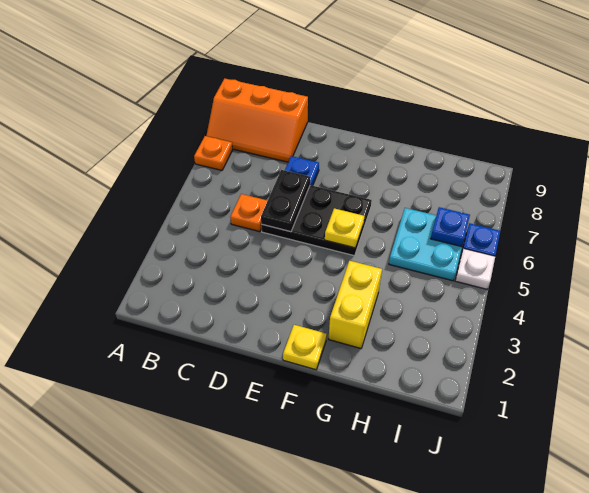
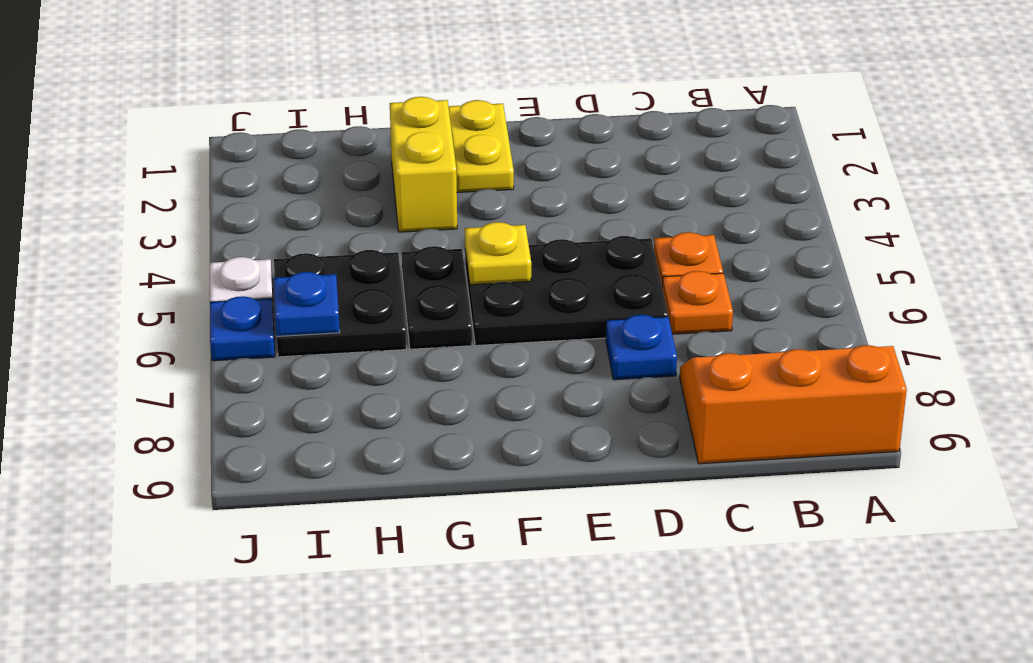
orange 1x1 plate [194,136,232,170] -> orange 1x1 plate moved to [662,271,733,334]
black 1x2 plate [261,170,310,232] -> black 1x2 plate moved to [402,246,472,349]
yellow 1x1 plate [283,325,327,370] -> yellow 1x2 plate [448,100,514,192]
cyan 2x2 plate [389,208,462,281] -> black 2x2 plate [274,250,407,357]

